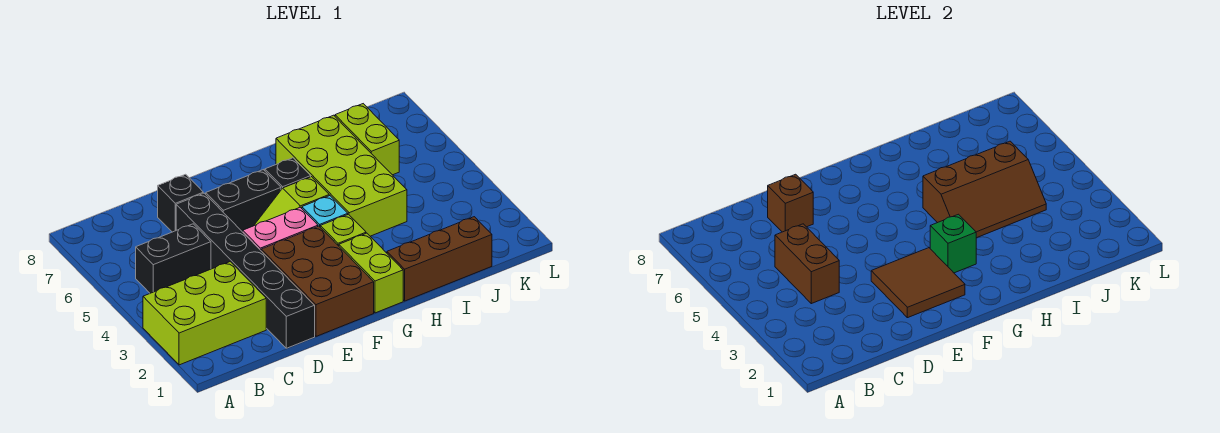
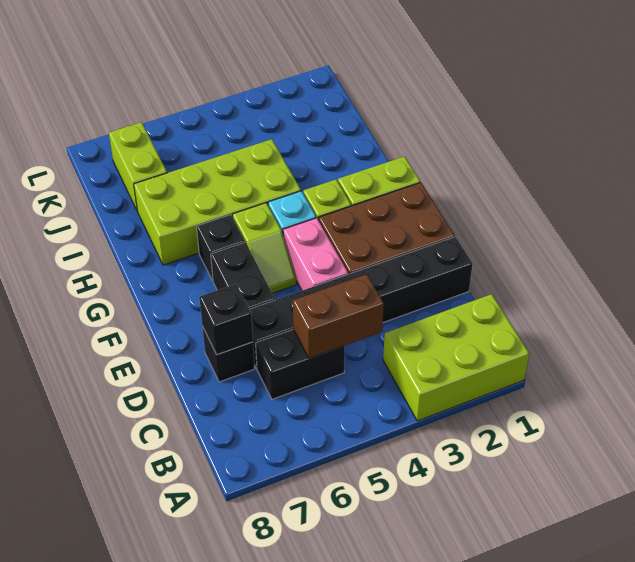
lime 2x3 brick [143,262,266,365] -> lime 2x3 brick turned to [383,294,529,421]
black 1x2 brick [136,224,211,293] -> black 1x2 brick turned to [256,329,345,399]
brown 1x1 brick [768,174,813,232] -> black 1x1 brick [199,284,253,355]
brown 2x2 tile [871,248,965,318] -> none
green 1x1 brick [930,214,976,273] -> none
brown 1x3 brick [387,217,492,301] -> none
brown 2x3 slope [923,141,1046,238] -> none
lime 1x2 brick [335,104,399,175] -> lime 1x2 brick turned to [109,122,167,210]

